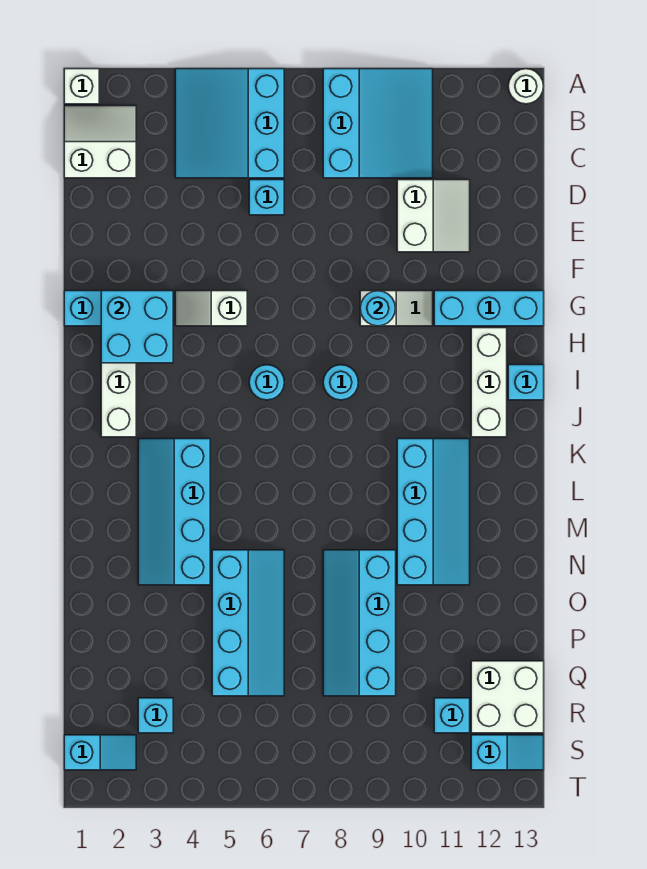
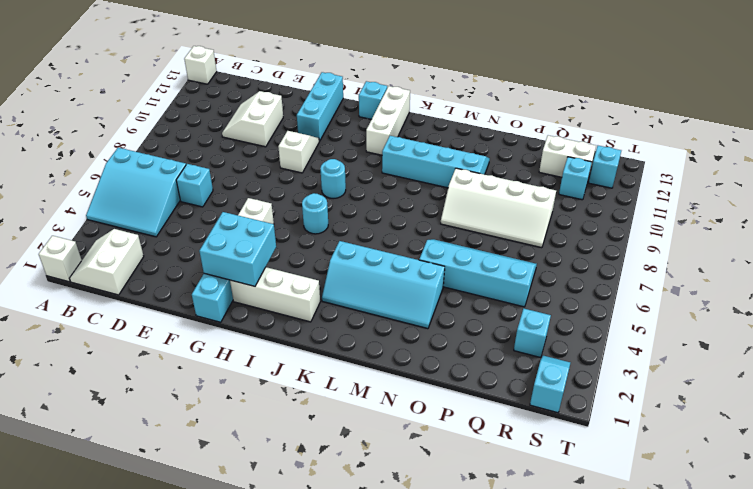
cyan 3x3 slope [323,69,433,178] -> none
white 1x1 round brick [508,69,544,104] -> white 1x1 brick [184,46,217,84]
white 2x2 slope [397,180,470,252] -> white 2x2 slope turned to [222,91,283,147]
cyan 1x1 round brick [360,291,395,326] -> none
white 1x3 brick [471,328,507,437] -> white 1x3 brick turned to [366,86,410,155]
cyan 2x4 slope [323,550,396,696] -> white 2x4 slope [441,168,556,248]
white 2x2 brick [471,661,544,733] -> white 1x2 brick [539,135,596,177]

